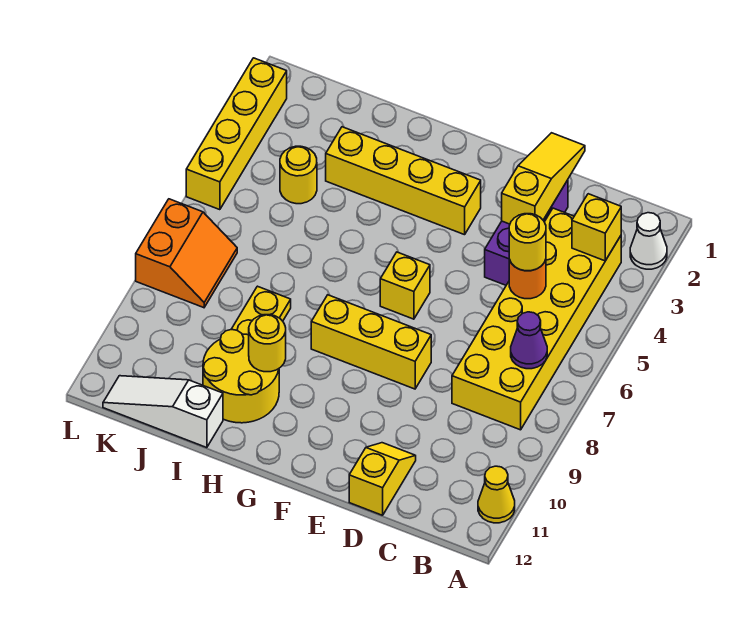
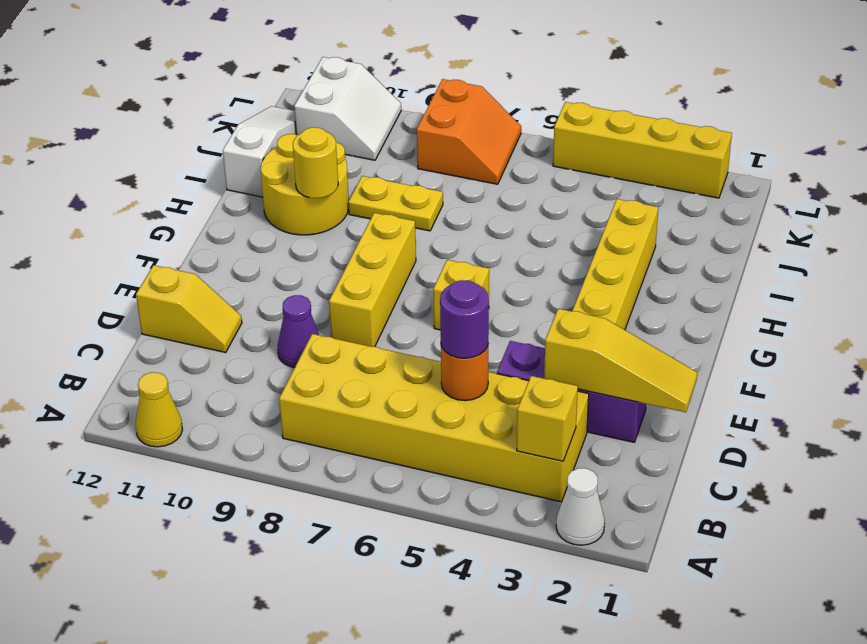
purple 1x1 cone [511,312,547,369] -> purple 1x1 cone moved to [278,295,319,367]
yellow 1x1 round brick [509,214,546,271] -> purple 1x1 round brick [440,280,489,358]
yellow 1x1 round brick [280,146,317,204] -> none
orange 2x2 slope [136,199,237,308] -> orange 2x2 slope turned to [417,79,521,184]
none -> white 2x2 slope [294,57,401,160]

